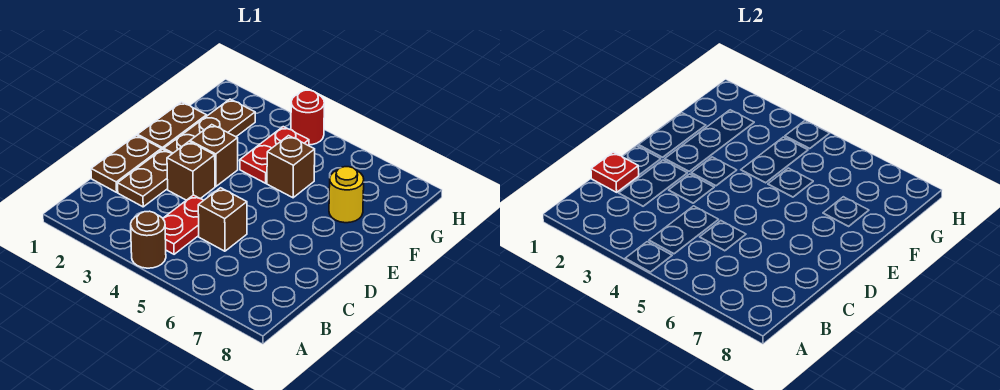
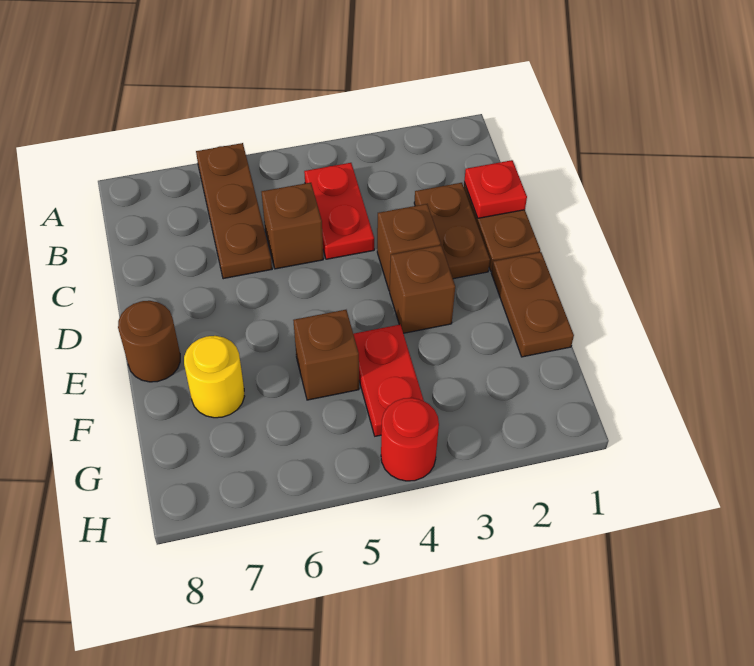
brown 1x1 round brick [131,211,166,268] -> brown 1x1 round brick moved to [118,301,180,382]
brown 1x3 plate [164,99,255,154] -> brown 1x3 plate moved to [196,143,272,279]

